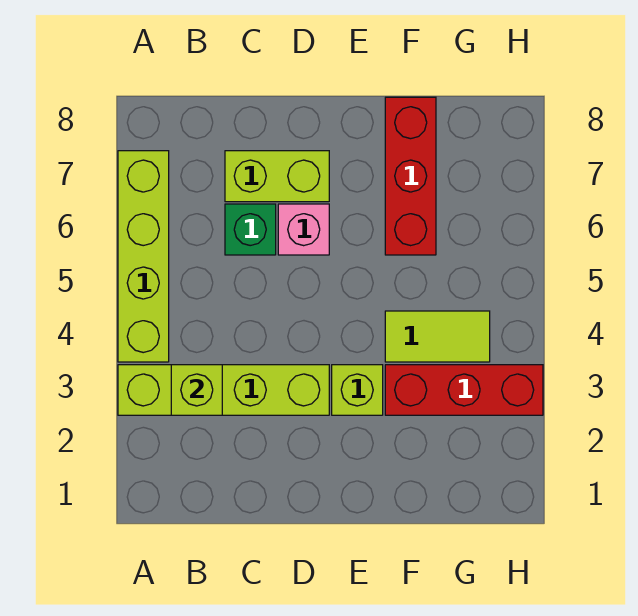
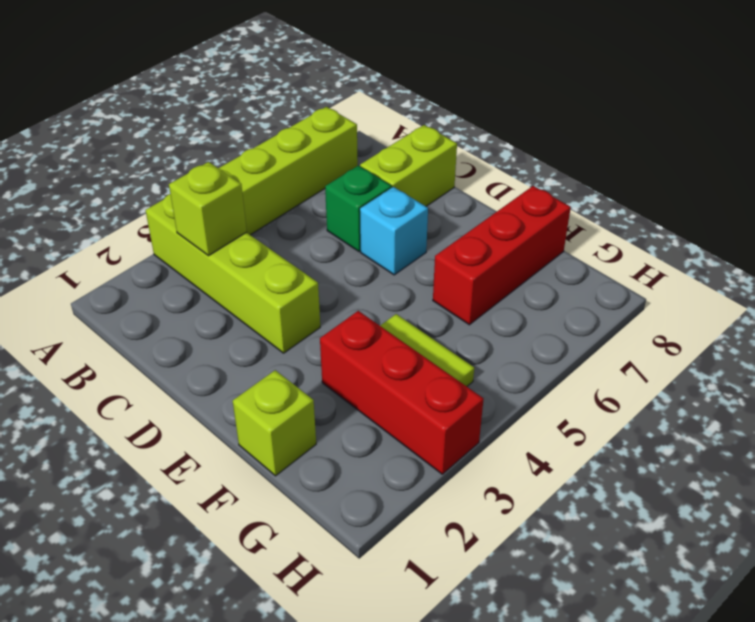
lime 1x2 brick [225,151,329,202] -> lime 1x2 brick turned to [360,125,457,206]
pink 1x1 brick [278,204,329,255] -> cyan 1x1 brick [360,187,428,275]
lime 1x1 brick [332,365,383,415] -> lime 1x1 brick moved to [233,370,316,476]

